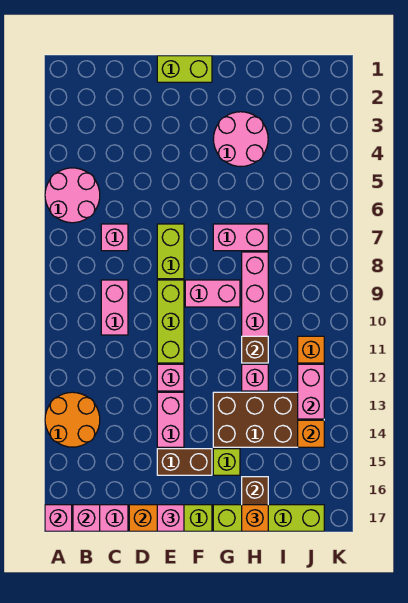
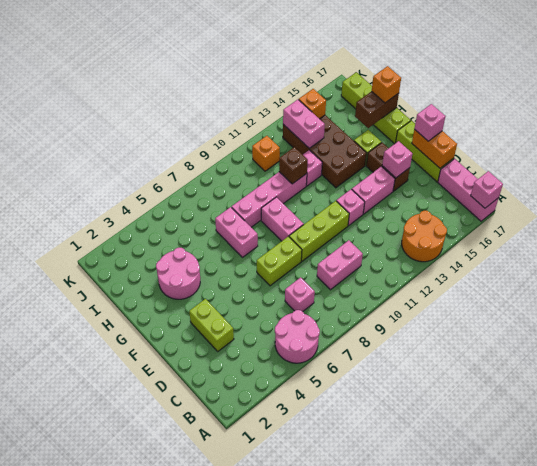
pink 1x1 brick [73,505,100,531] -> pink 1x1 brick moved to [382,141,412,178]
lime 1x2 brick [157,56,212,82] -> lime 1x2 brick moved to [189,299,234,351]
pink 1x2 brick [298,364,324,419] -> pink 1x2 brick turned to [283,100,325,148]

